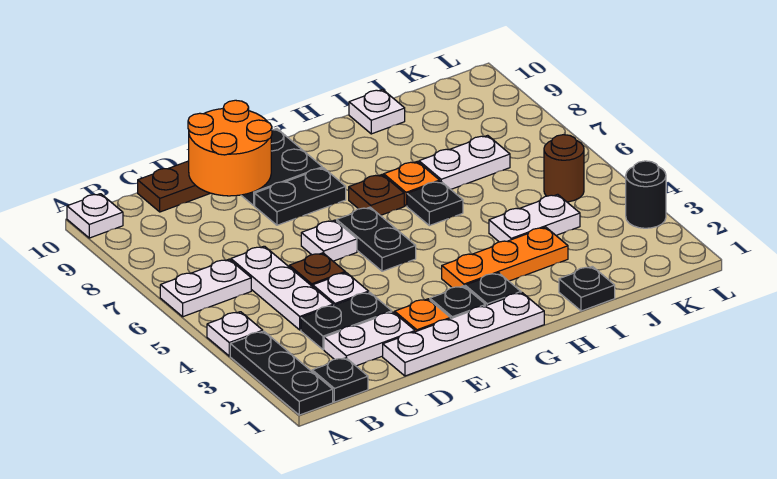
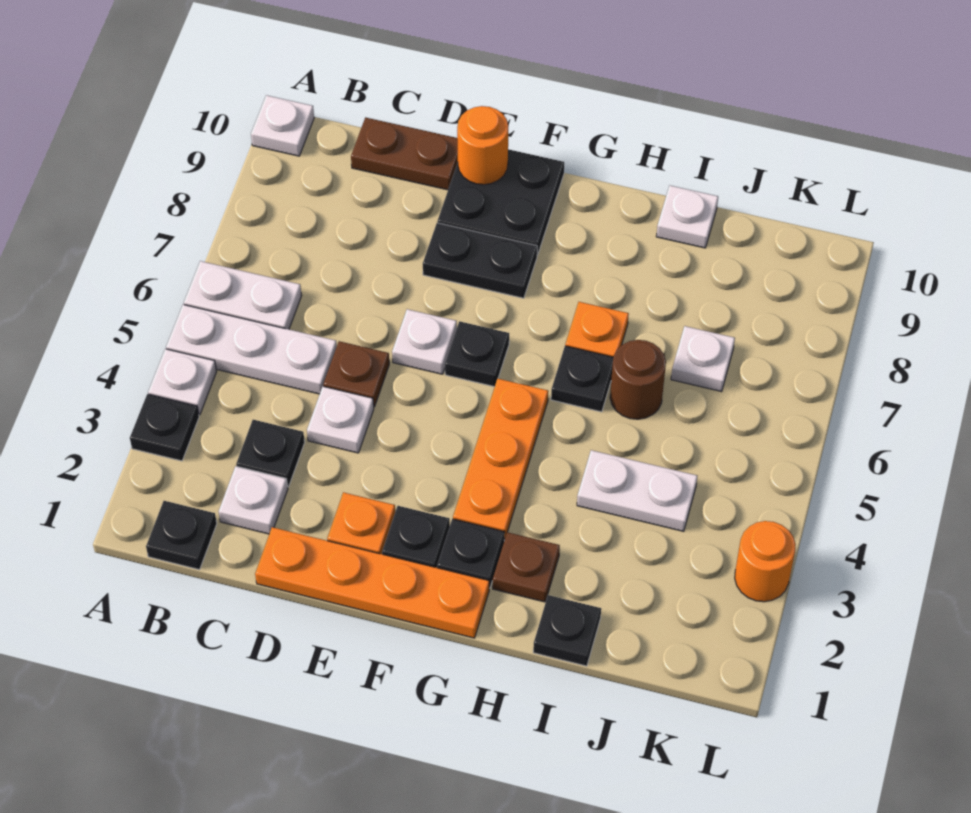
black 1x3 plate [230,331,333,415] -> black 1x1 plate [130,394,199,461]
white 1x2 plate [324,312,415,366] -> white 1x1 plate [219,466,288,534]
black 1x2 plate [301,292,392,350] -> black 1x1 plate [236,420,305,487]
white 1x3 plate [231,246,333,330] -> white 1x3 plate turned to [166,305,337,394]
white 1x4 plate [383,293,544,376] -> orange 1x4 plate [255,527,489,638]
orange 2x2 round brick [188,100,272,196] -> orange 1x1 round brick [457,106,508,185]
black 1x2 plate [337,207,416,271] -> black 1x1 plate [445,321,509,387]
orange 1x3 plate [442,227,568,288] -> orange 1x3 plate turned to [453,379,548,540]
brown 1x1 plate [349,175,404,216] -> brown 1x1 plate moved to [493,532,560,602]
white 1x2 plate [419,135,510,189] -> white 1x1 plate [671,326,735,392]
brown 1x1 round brick [544,135,584,202] -> brown 1x1 round brick moved to [610,340,666,419]
black 1x1 round brick [626,161,666,228] -> orange 1x1 round brick [735,521,796,602]

